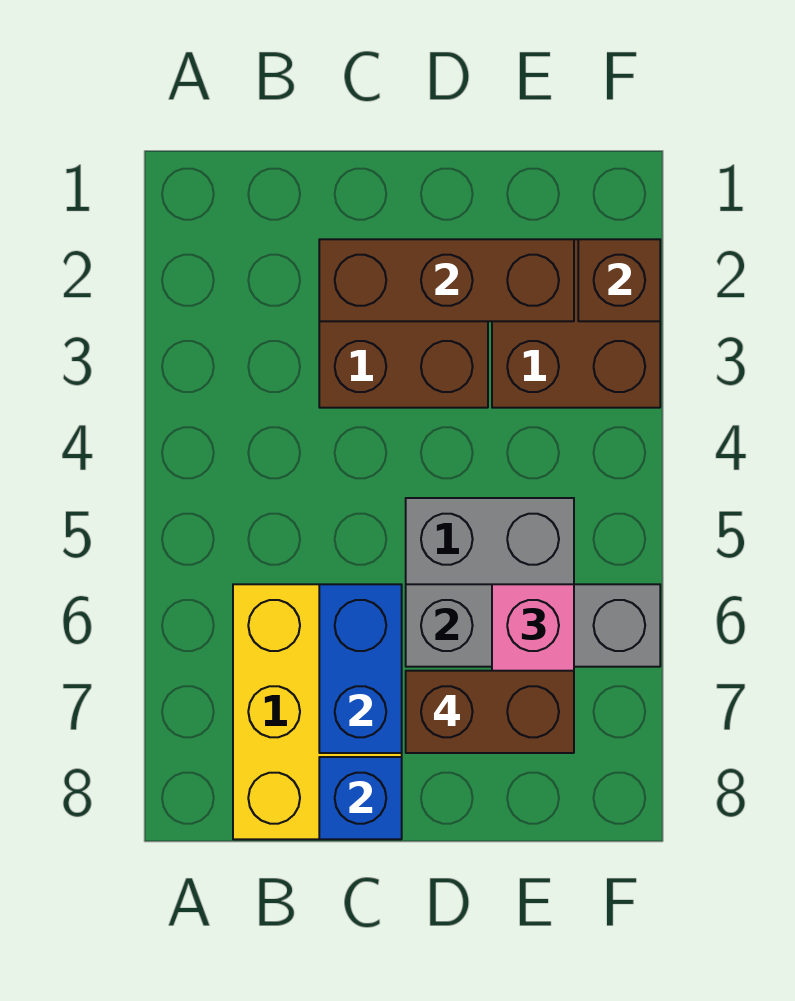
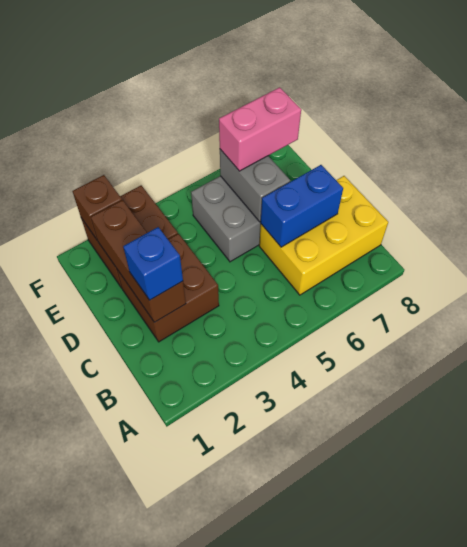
blue 1x1 brick [319,757,402,839] -> blue 1x1 brick moved to [123,227,183,300]
grey 1x3 brick [406,584,660,667] -> grey 1x2 brick [220,149,290,222]
brown 1x2 brick [406,671,574,753] -> none

